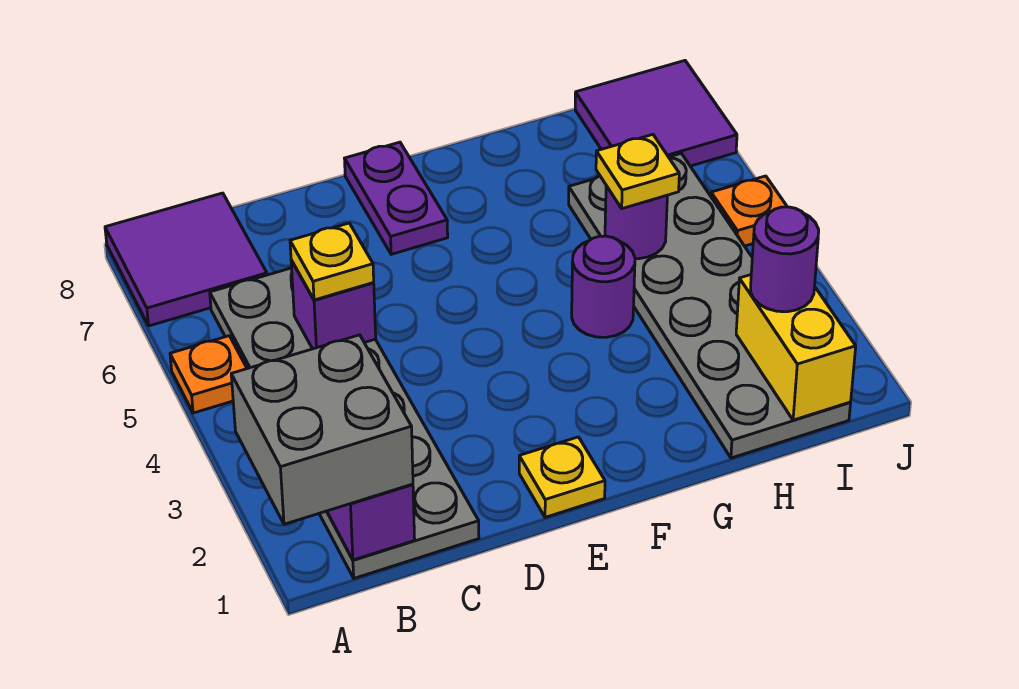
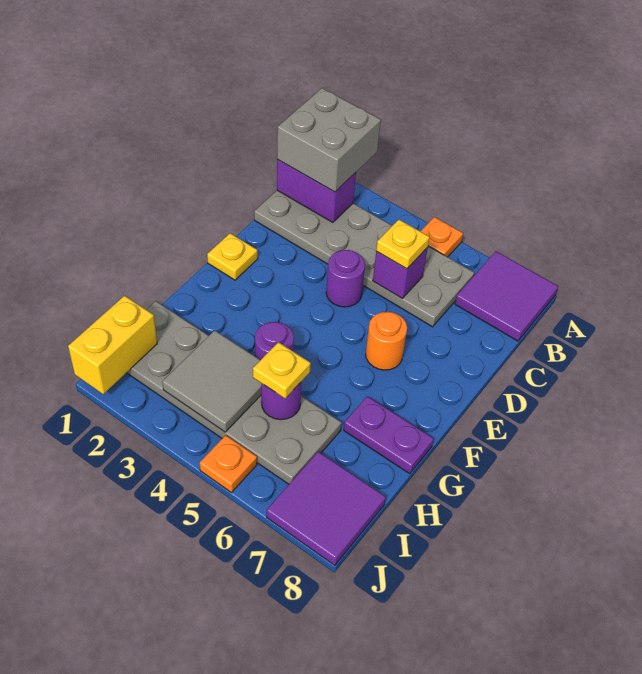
none -> orange 1x1 round brick [366,312,407,370]
purple 1x2 plate [345,142,448,254] -> purple 1x2 plate moved to [344,396,434,474]
none -> grey 2x2 tile [162,331,261,432]
yellow 1x2 brick [736,275,856,420] -> yellow 1x2 brick turned to [68,296,157,394]
purple 1x1 round brick [751,207,819,312] -> purple 1x1 round brick moved to [326,250,365,307]

